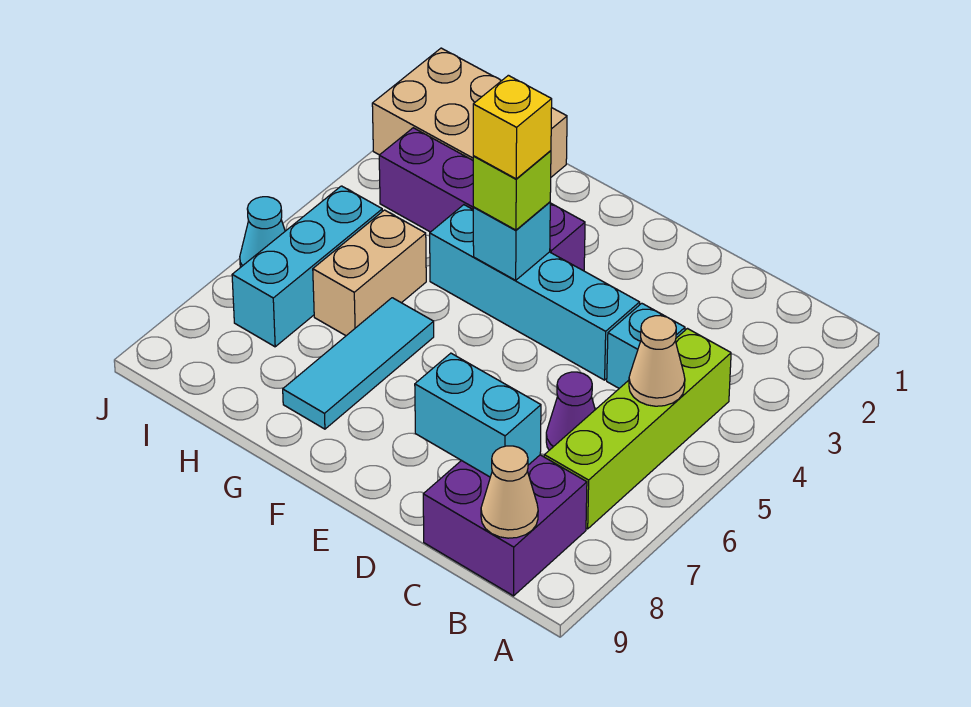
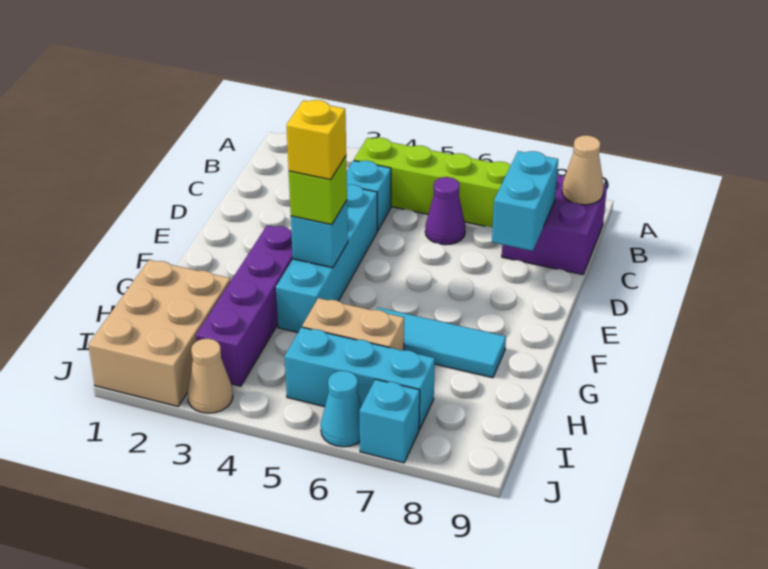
tan 1x1 cone [629,316,685,406] -> tan 1x1 cone moved to [187,339,233,413]
none -> cyan 1x1 brick [360,379,420,463]

